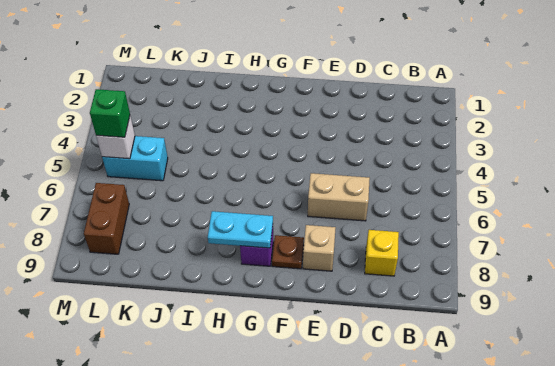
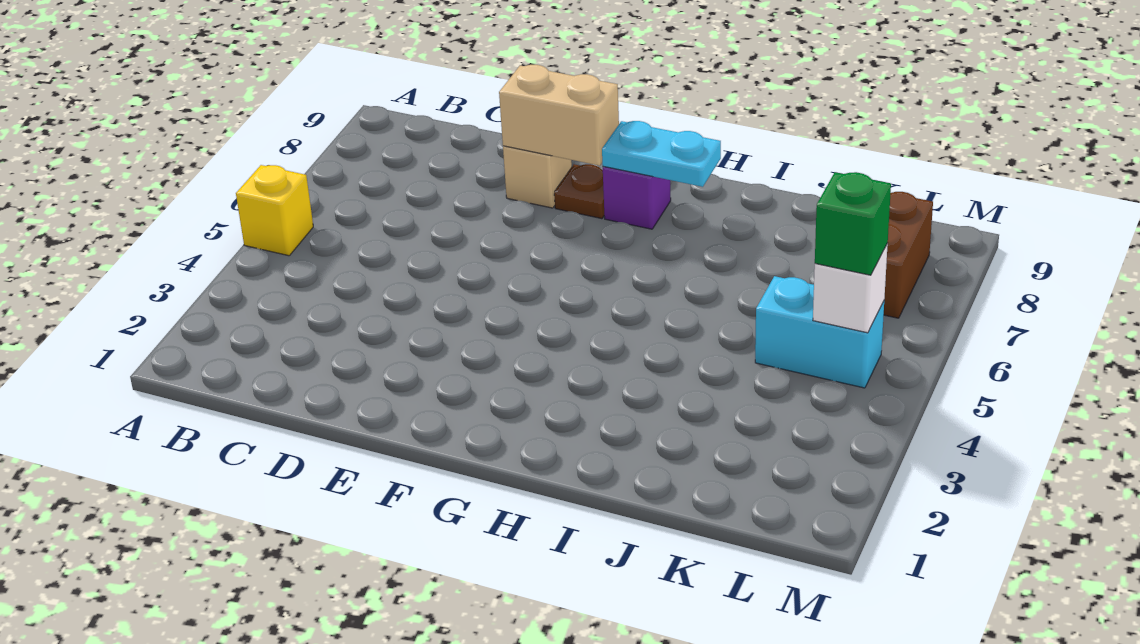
yellow 1x1 brick [365,230,399,276] -> yellow 1x1 brick moved to [236,165,313,256]
tan 1x2 brick [308,173,370,221] -> tan 1x2 brick moved to [499,65,619,166]

